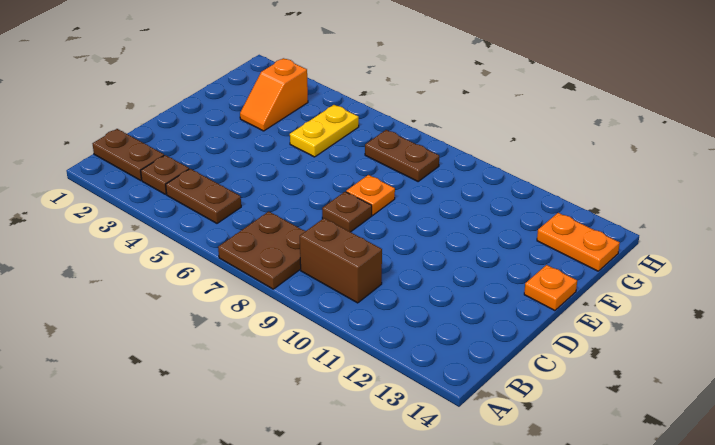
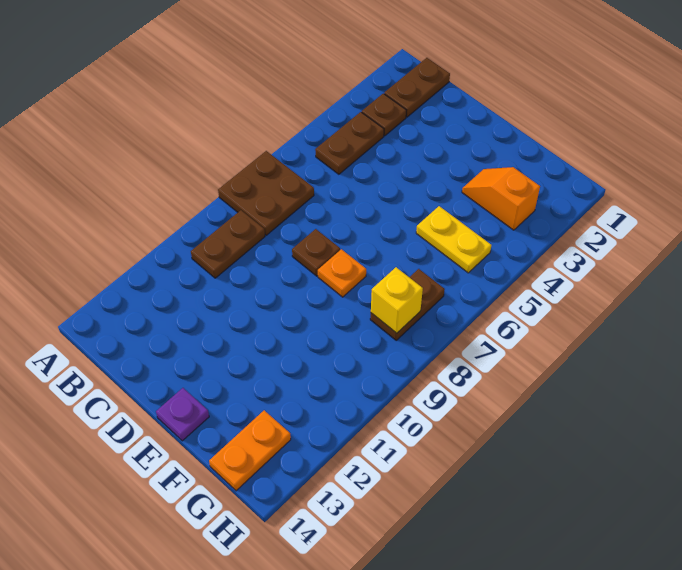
brown 1x2 brick [300,218,382,303] -> brown 1x2 plate [191,210,265,278]
orange 1x1 plate [524,265,577,311] -> purple 1x1 plate [156,388,209,441]
none -> yellow 1x1 brick [371,267,423,333]

